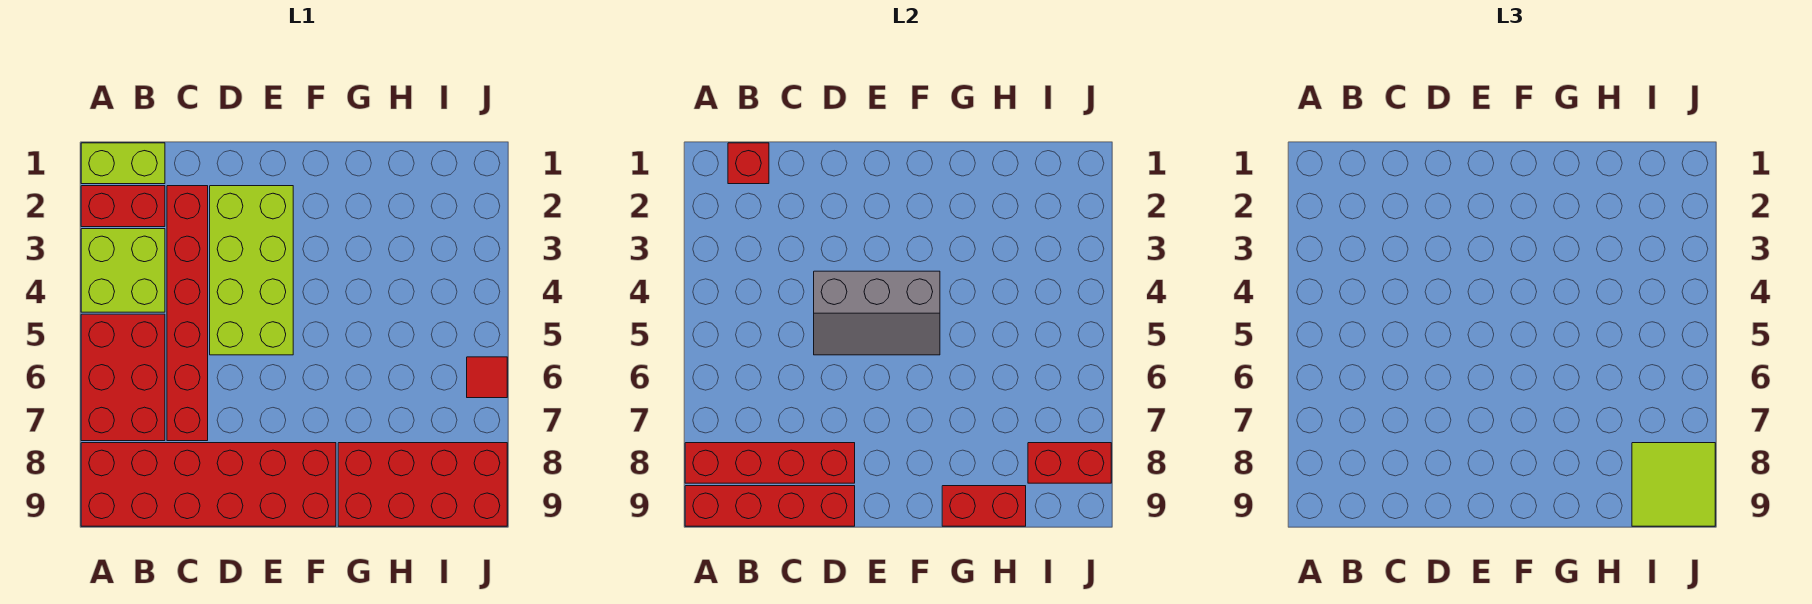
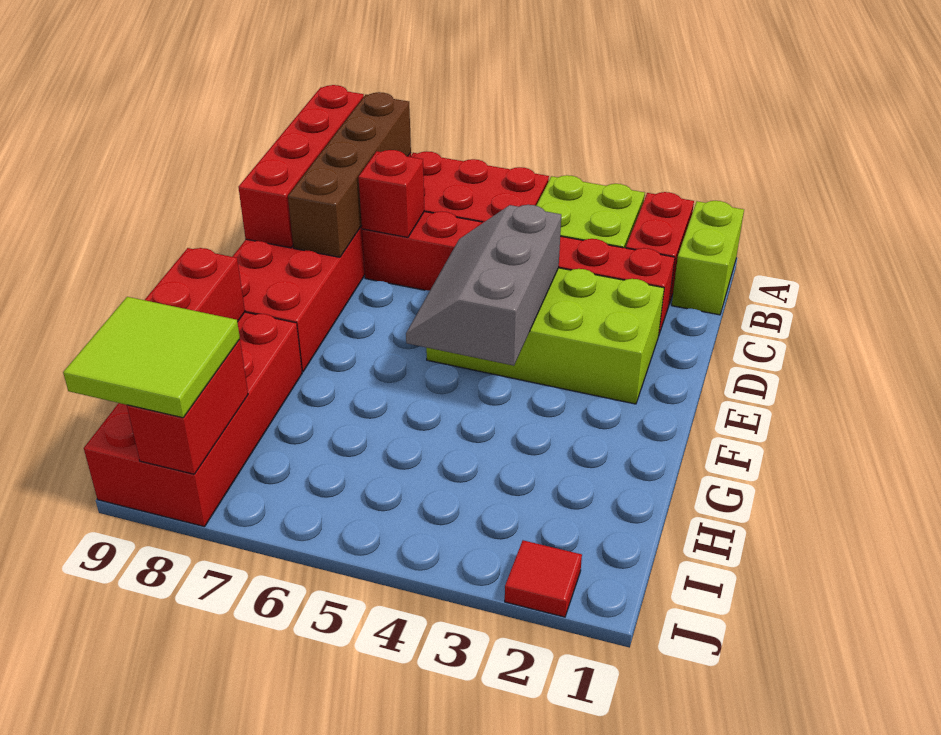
red 1x4 brick [685,443,855,483] -> brown 1x4 brick [288,92,411,257]
red 1x1 brick [728,143,769,184] -> red 1x1 brick moved to [358,150,424,237]
red 1x1 tile [467,357,507,398] -> red 1x1 tile moved to [505,540,582,617]

